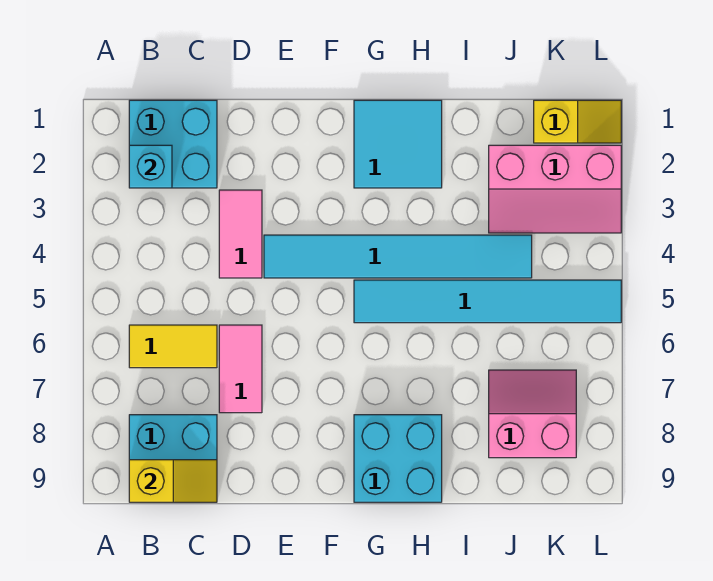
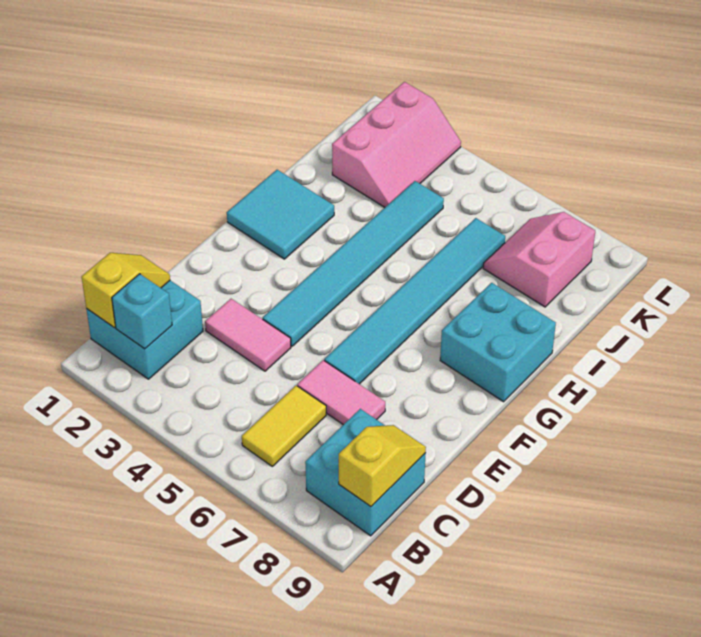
cyan 1x6 tile [354,280,621,323] -> cyan 1x6 tile moved to [324,218,505,384]
yellow 1x2 slope [534,100,621,143] -> yellow 1x2 slope moved to [82,253,170,328]

